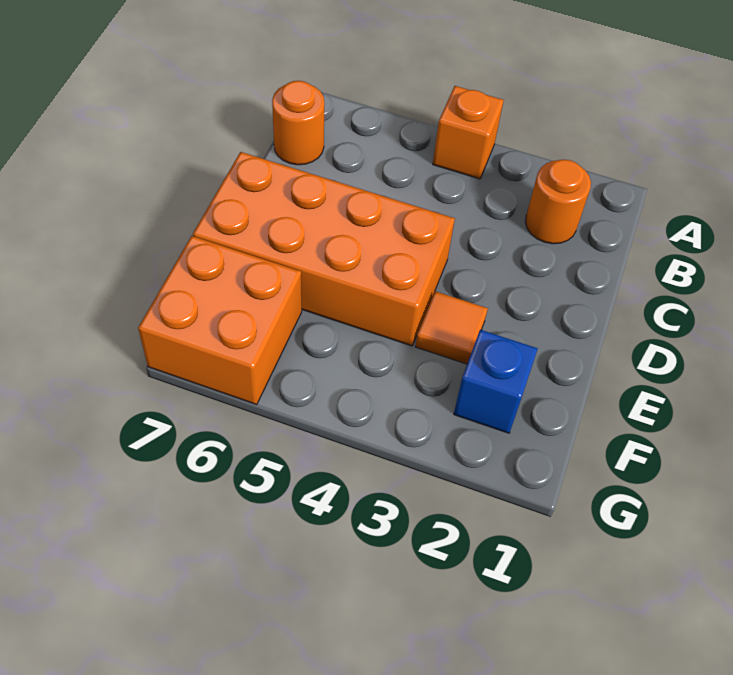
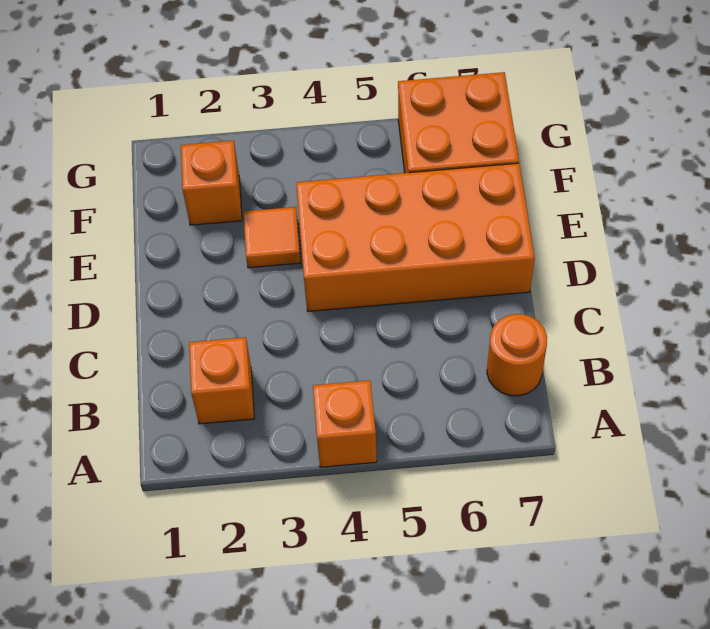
orange 1x1 round brick [525,160,591,244] -> orange 1x1 brick [189,337,254,424]
blue 1x1 brick [454,330,538,433] -> orange 1x1 brick [181,141,242,225]

